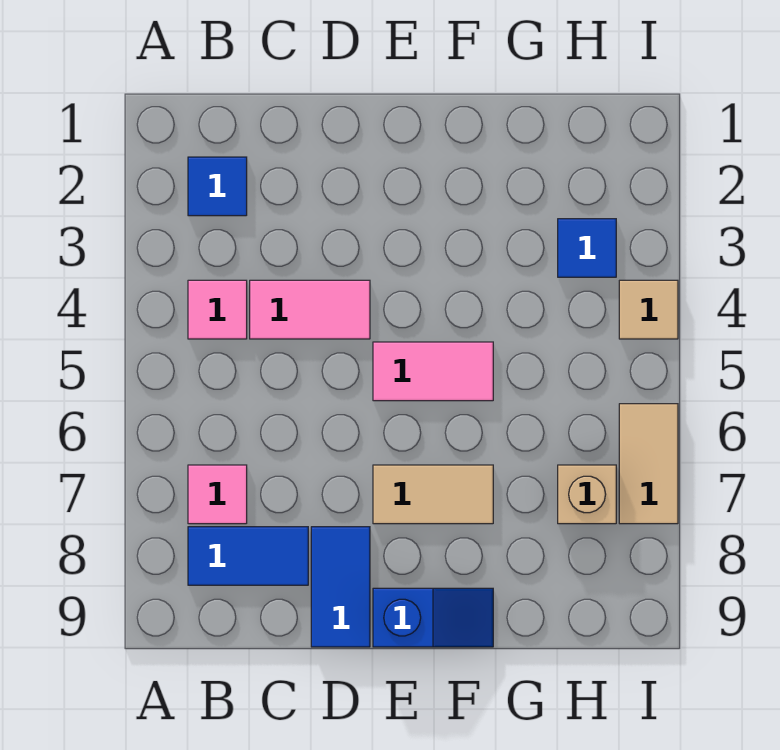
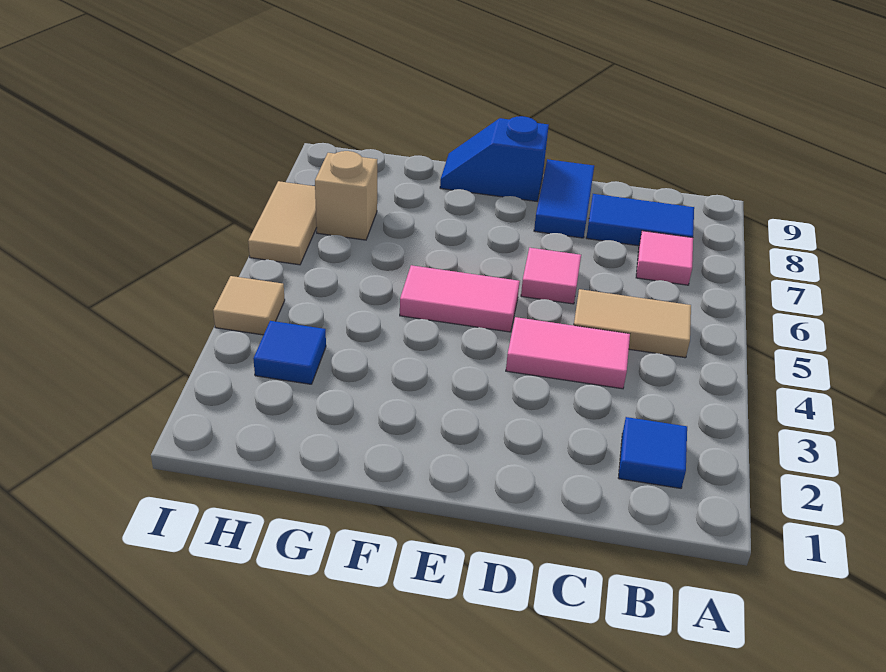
pink 1x1 tile [188,280,247,339] -> pink 1x1 tile moved to [521,248,581,304]
tan 1x2 tile [373,465,493,524] -> tan 1x2 tile moved to [574,289,691,358]

